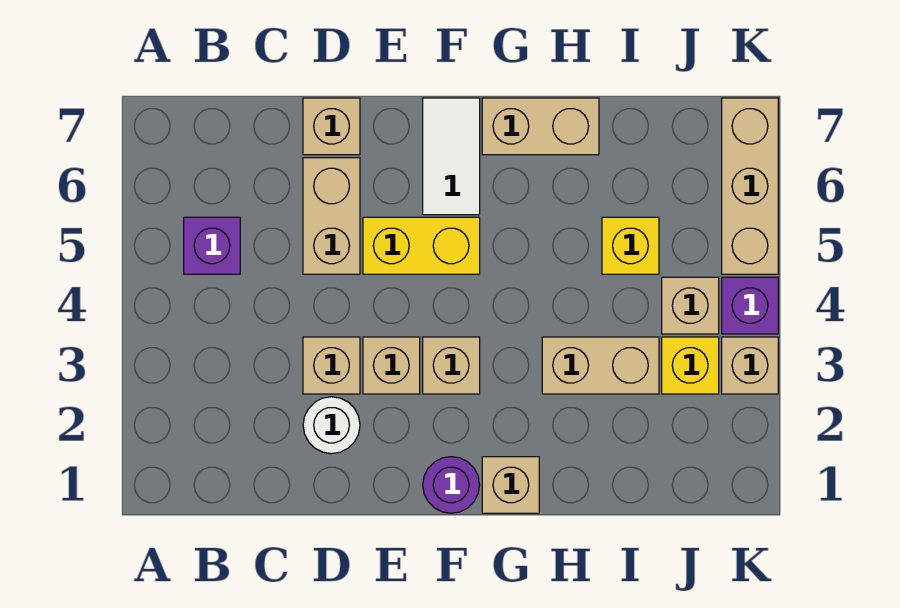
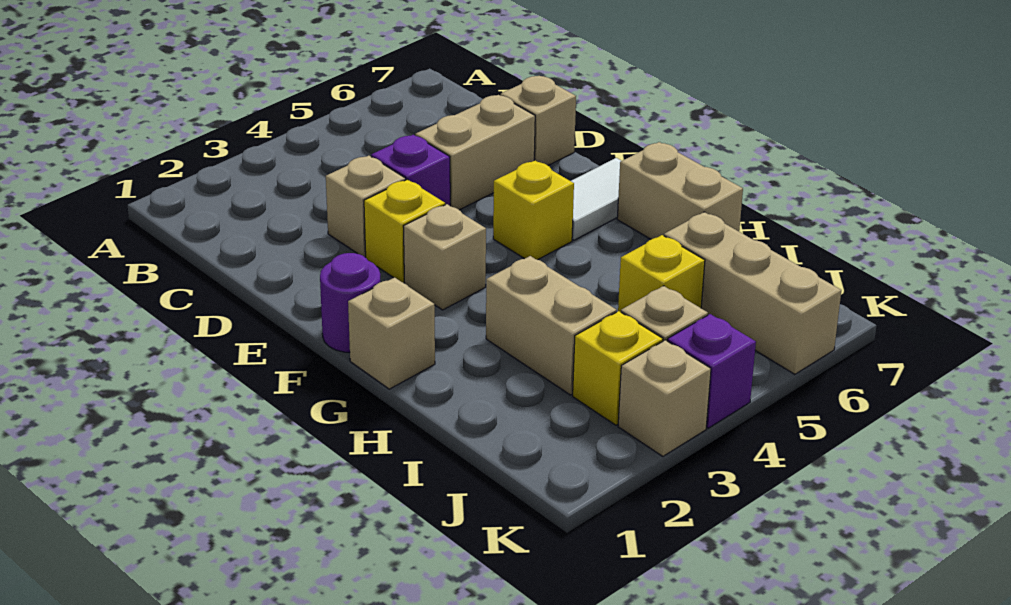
purple 1x1 brick [184,217,240,274] -> purple 1x1 brick moved to [371,135,450,205]
white 1x1 round brick [303,397,360,454] -> none
tan 1x1 brick [363,337,420,394] -> yellow 1x1 brick [364,179,445,283]
yellow 1x2 brick [363,217,480,274] -> yellow 1x1 brick [493,160,574,260]
tan 1x3 brick [722,98,778,274] -> tan 1x3 brick turned to [664,212,841,374]

